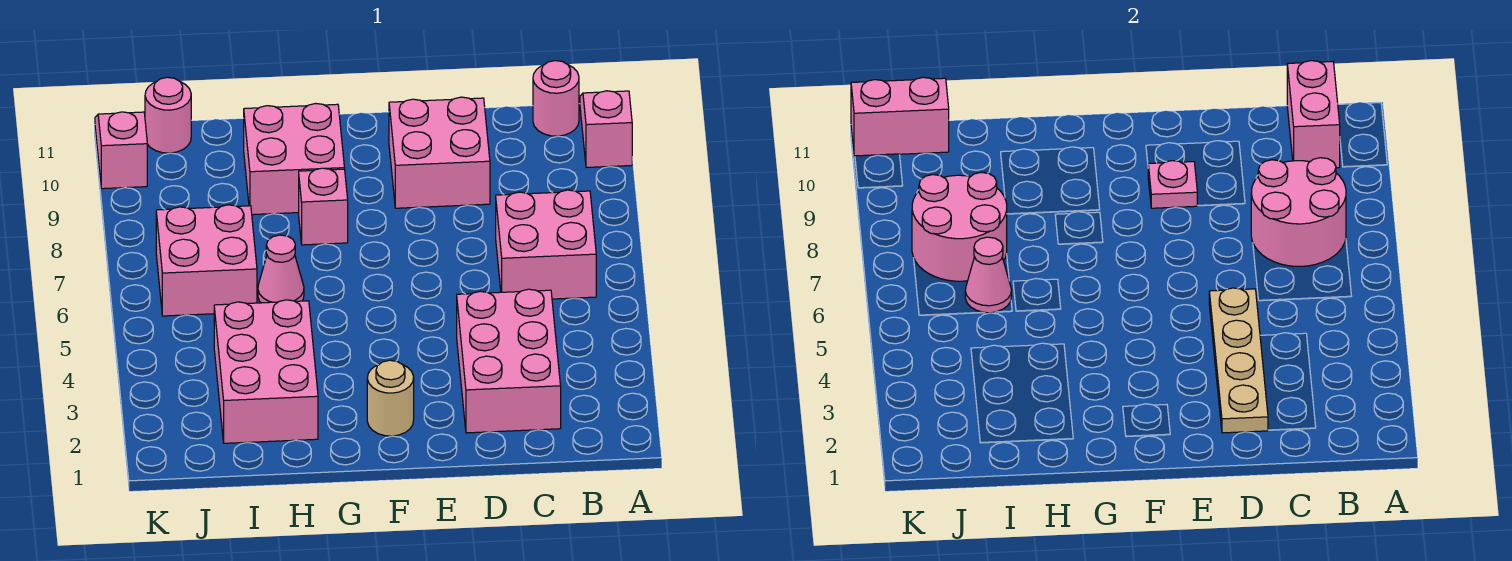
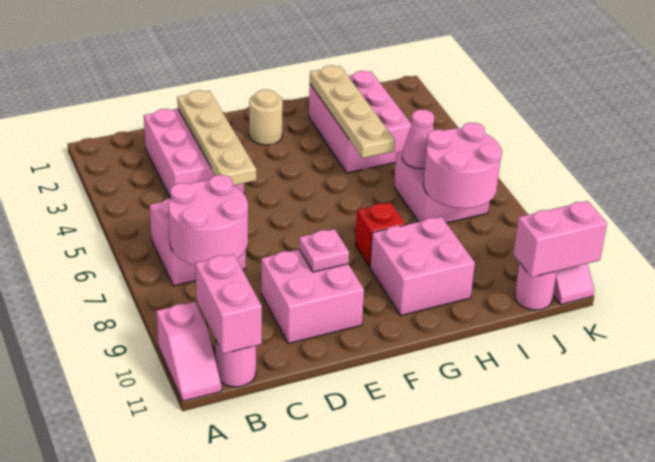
pink 1x1 brick [299,168,348,245] -> red 1x1 brick [355,202,406,267]
none -> tan 1x4 plate [310,65,395,158]
pink 1x1 cone [258,235,304,303] -> none

